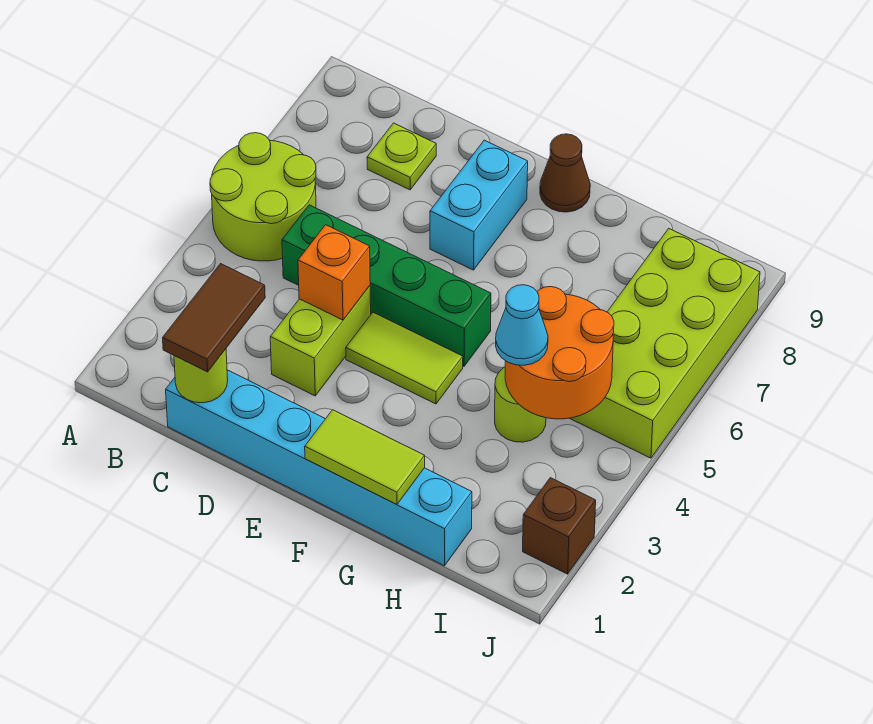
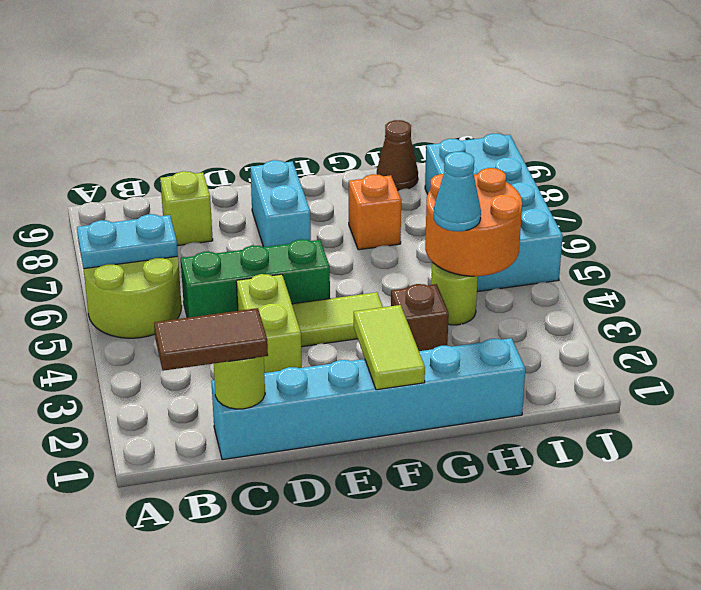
none -> cyan 1x2 plate [77,214,178,269]
brown 1x2 tile [163,264,265,372] -> brown 1x2 tile turned to [154,308,268,371]
green 1x4 brick [282,205,491,366] -> green 1x3 brick [181,239,330,318]
lime 1x1 plate [367,123,436,190] -> lime 1x1 brick [160,171,213,246]
orange 1x1 brick [298,225,370,320] -> orange 1x1 brick moved to [349,174,401,250]
lime 1x2 tile [305,410,425,505] -> lime 1x2 tile turned to [354,305,425,390]
brown 1x1 cone [540,134,590,212] -> brown 1x1 cone moved to [377,120,418,190]
lime 2x4 brick [570,229,760,458] -> cyan 2x4 brick [425,133,563,292]
brown 1x1 brick [523,478,596,574] -> brown 1x1 brick moved to [391,284,449,351]

